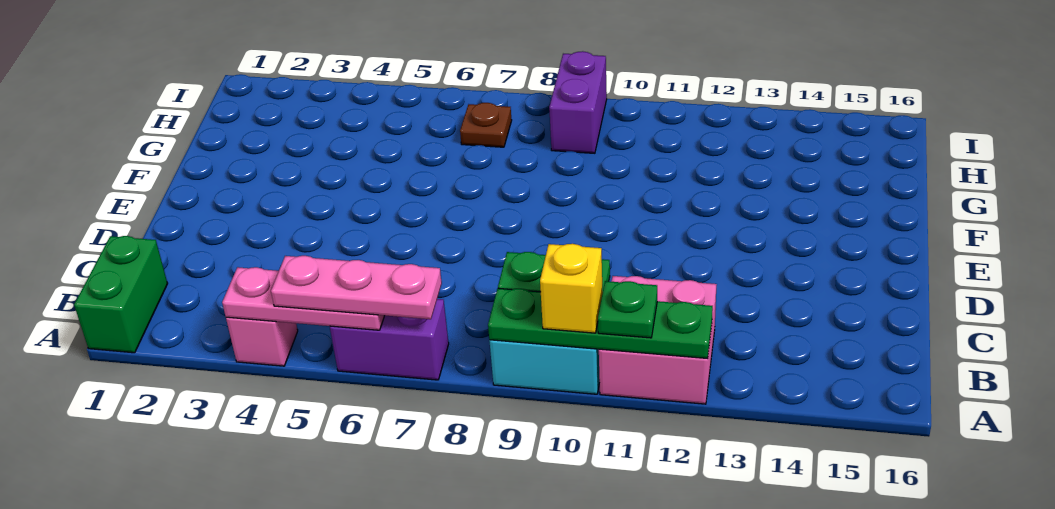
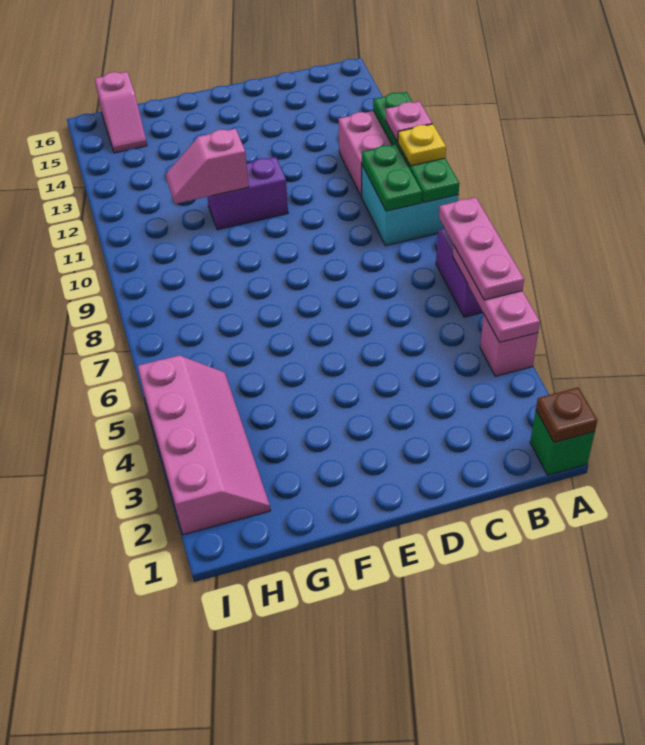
green 1x2 brick [74,236,168,353] -> green 1x1 brick [530,411,595,475]
yellow 1x1 brick [540,244,603,333] -> yellow 1x1 plate [398,124,446,166]
green 1x1 plate [598,281,657,338] -> pink 1x1 plate [385,101,432,142]
none -> pink 1x2 slope [166,129,249,204]
none -> pink 2x4 slope [138,355,270,535]
brown 1x1 plate [460,103,512,147] -> brown 1x1 plate moved to [536,387,597,442]
purple 1x2 brick [549,51,607,153] -> purple 1x2 brick moved to [207,157,288,230]
none -> pink 1x2 slope [95,72,147,153]

